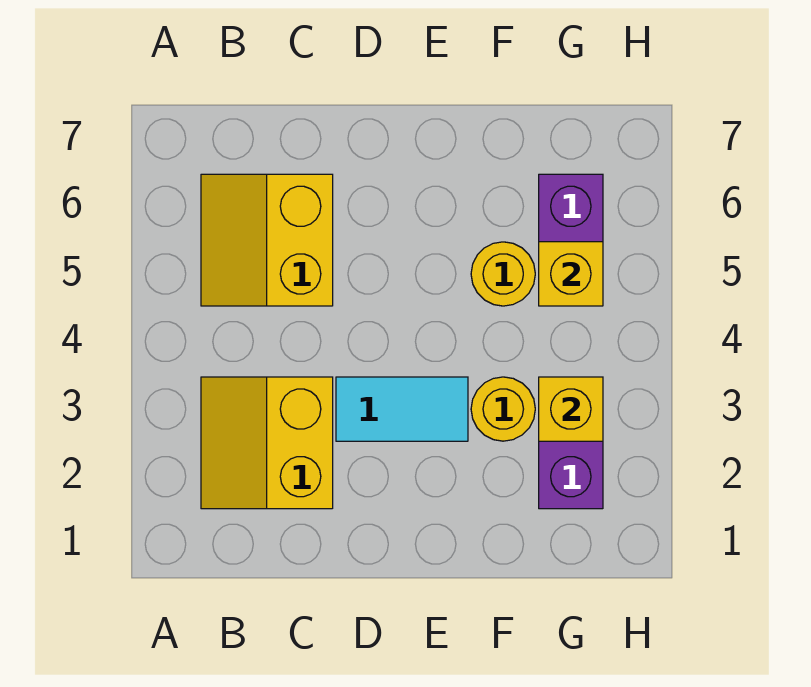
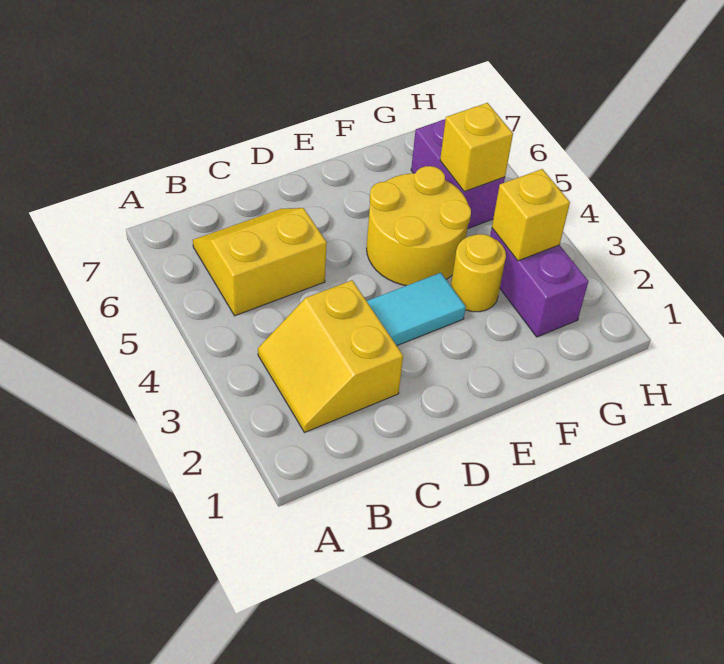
yellow 2x2 slope [201,174,333,306] -> yellow 2x2 slope turned to [193,208,327,316]
yellow 1x1 round brick [471,242,535,306] -> yellow 2x2 round brick [366,166,471,286]

